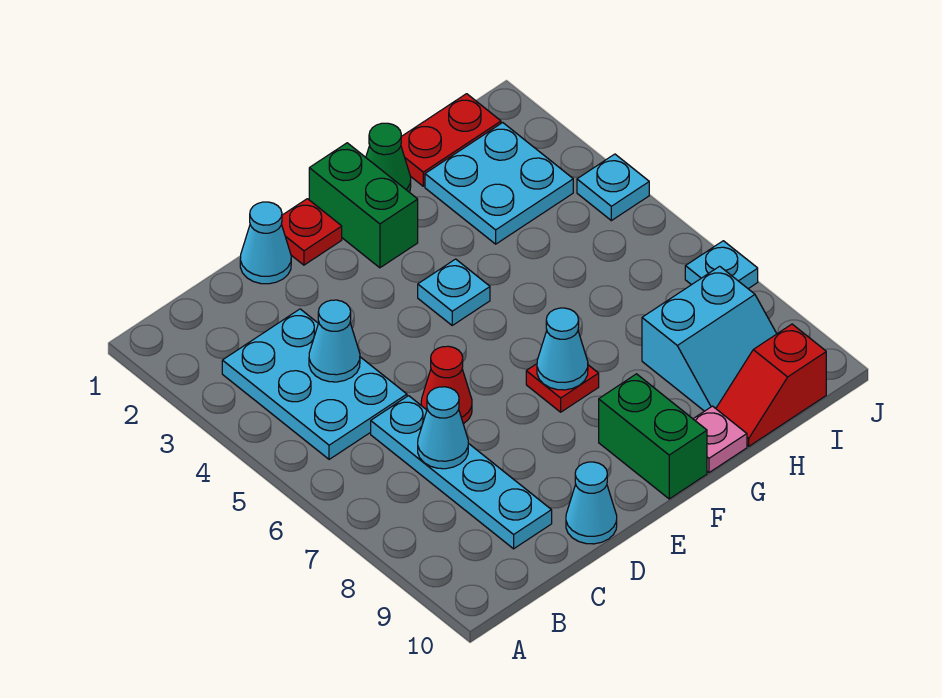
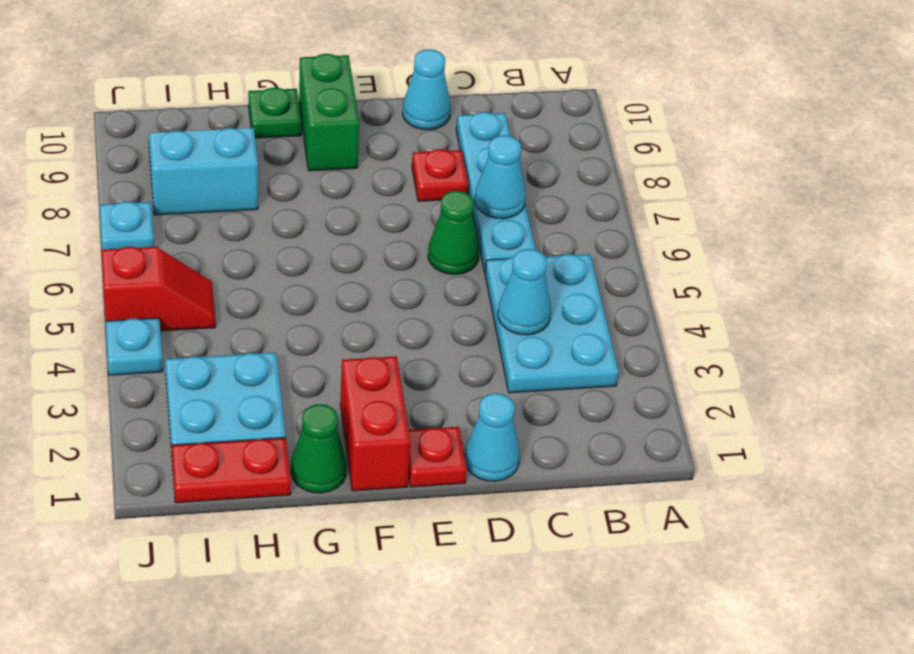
red 1x1 cone [421,346,472,424] -> green 1x1 cone [428,191,479,274]
green 1x2 brick [309,143,418,268] -> red 1x2 brick [340,356,411,491]
cyan 1x1 plate [418,259,490,325] -> none
red 1x1 plate [526,364,599,412] -> red 1x1 plate moved to [412,149,469,201]
cyan 1x1 cone [537,308,588,390] -> none
pink 1x1 plate [694,406,747,473] -> green 1x1 plate [248,88,301,138]
red 1x2 slope [716,324,826,446] -> red 1x2 slope moved to [101,247,216,331]

